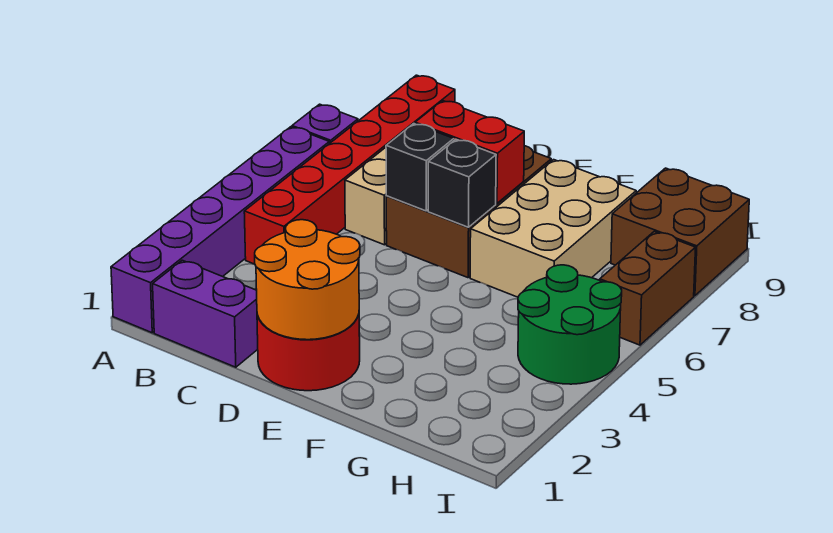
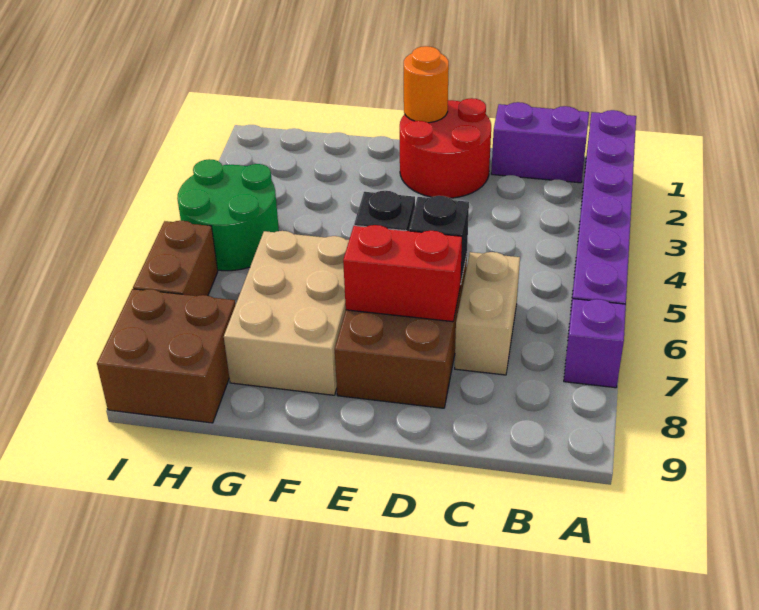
red 1x6 brick [244,75,455,264] -> none
orange 2x2 round brick [255,220,360,340] -> orange 1x1 round brick [404,46,449,123]

